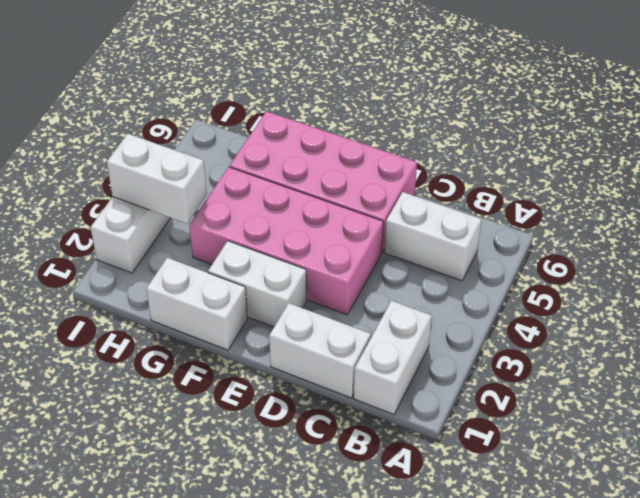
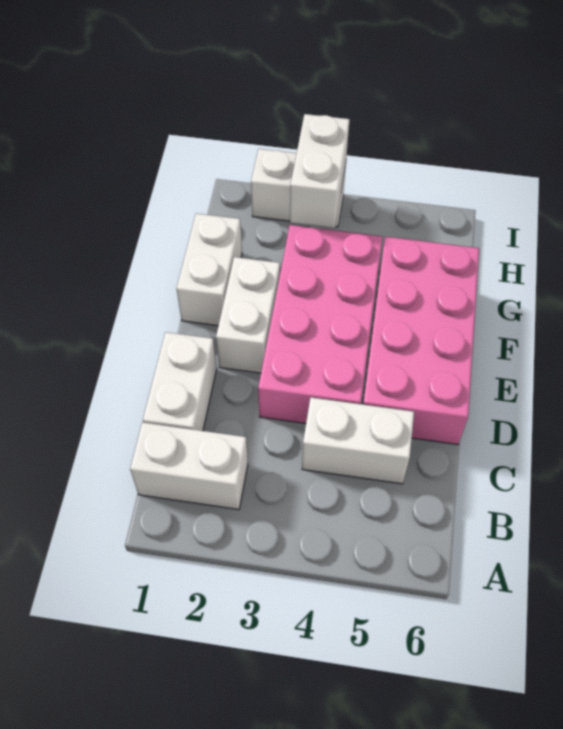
white 1x2 brick [384,192,481,281] -> white 1x2 brick turned to [302,397,414,484]

